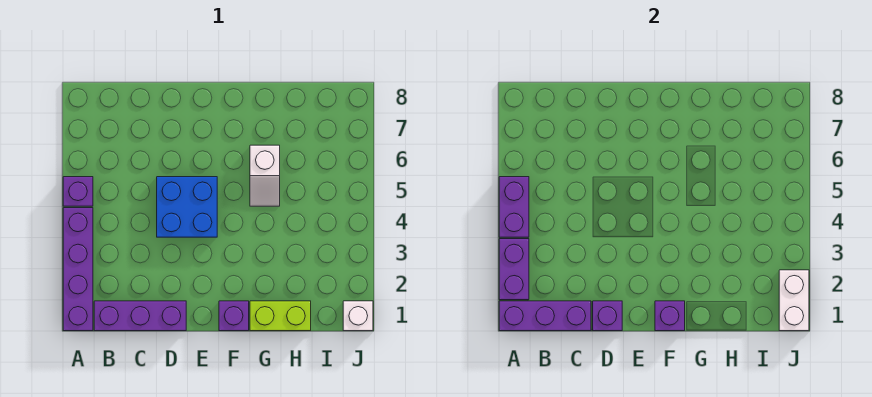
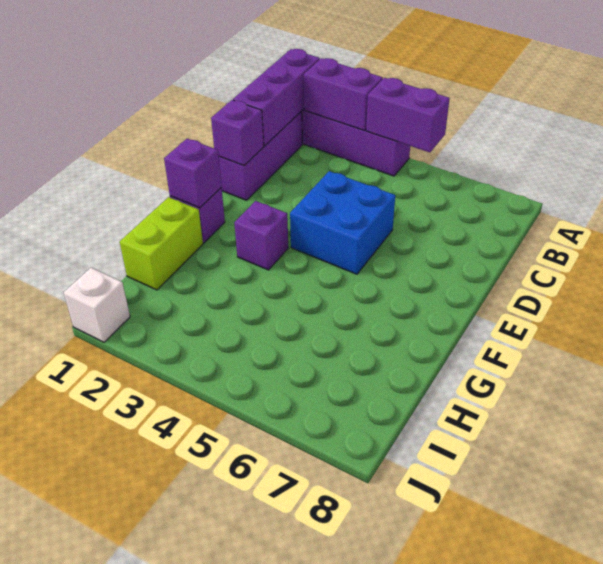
purple 1x1 brick [63,177,93,206] -> purple 1x1 brick moved to [234,201,288,270]
white 1x2 slope [250,145,280,206] -> none
white 1x2 brick [779,270,809,331] -> none

